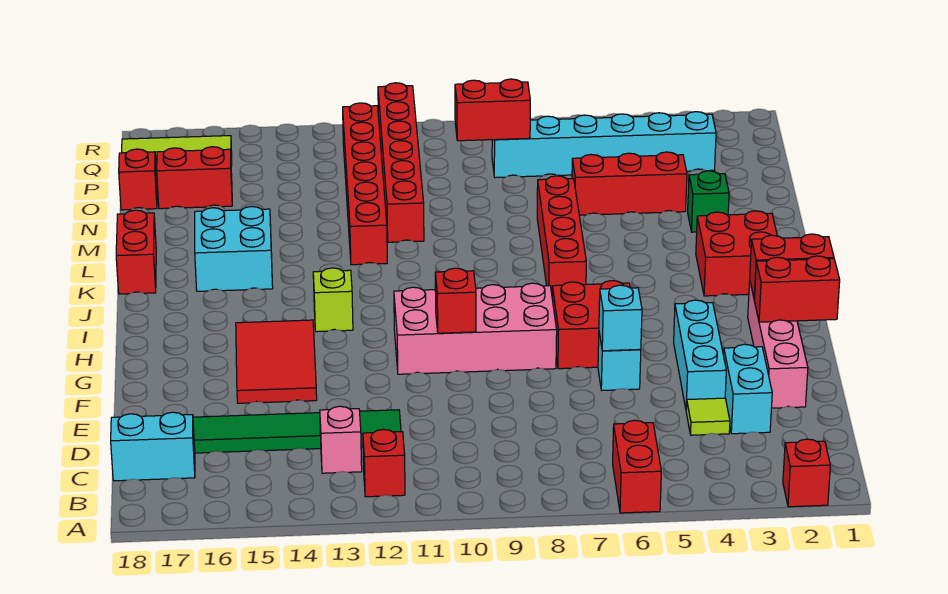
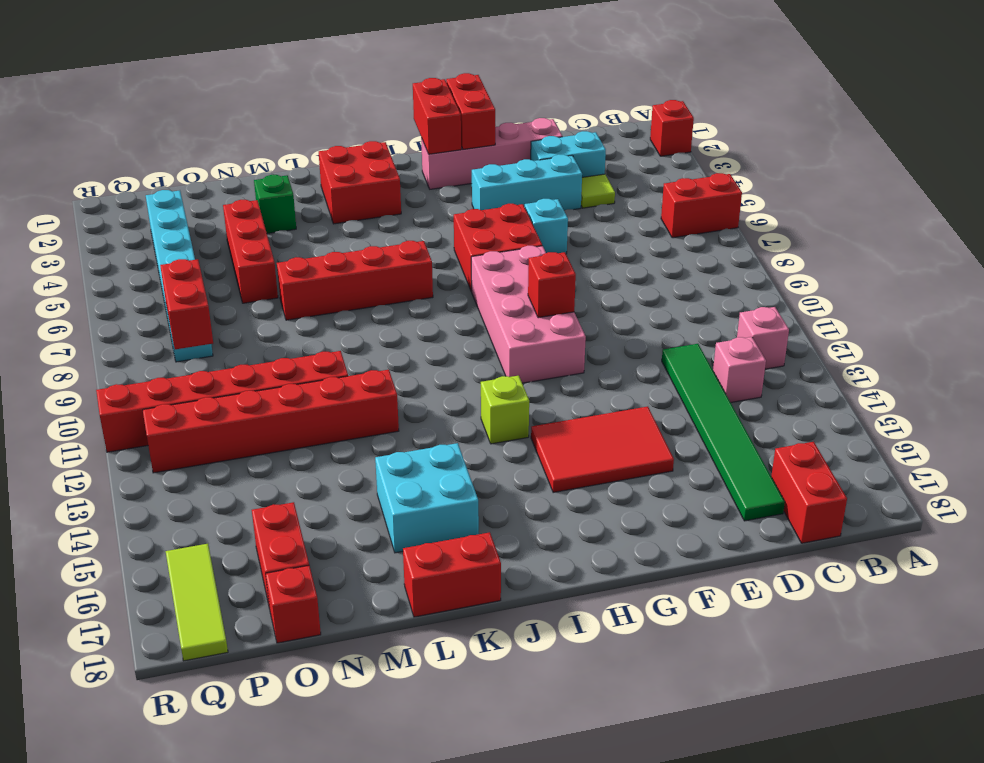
red 1x1 brick [363,429,405,497] -> pink 1x1 brick [737,307,789,369]
cyan 1x2 brick [111,412,195,481] -> red 1x2 brick [771,442,847,543]
cyan 1x1 brick [599,285,642,351] -> none

